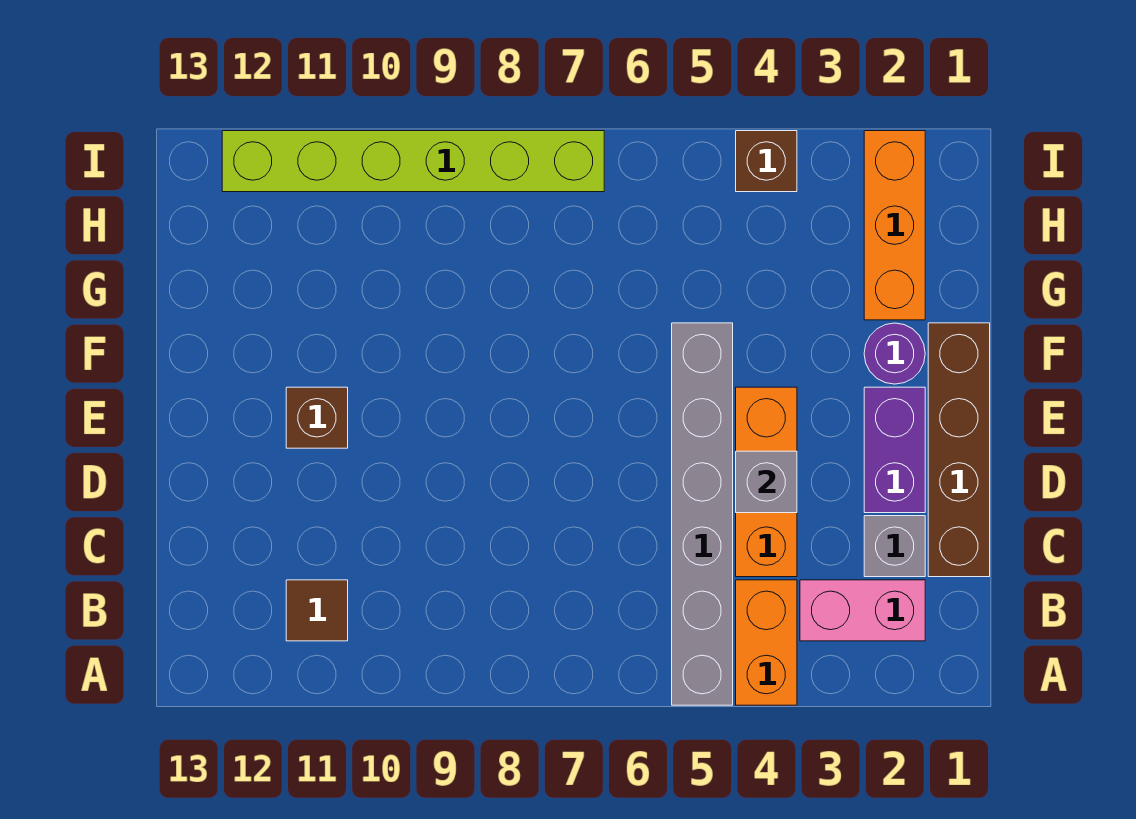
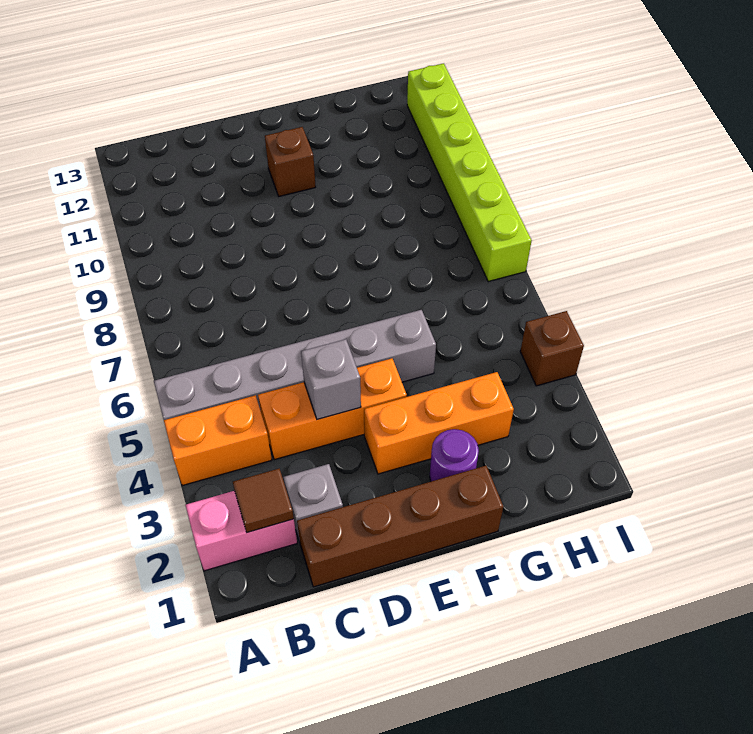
pink 1x2 brick [800,580,925,641] -> pink 1x2 brick turned to [185,491,297,571]
brown 1x1 tile [286,580,348,641] -> brown 1x1 tile moved to [233,469,294,532]
purple 1x2 brick [864,387,925,513] -> none
orange 1x3 brick [864,131,925,320] -> orange 1x3 brick moved to [364,372,514,474]

